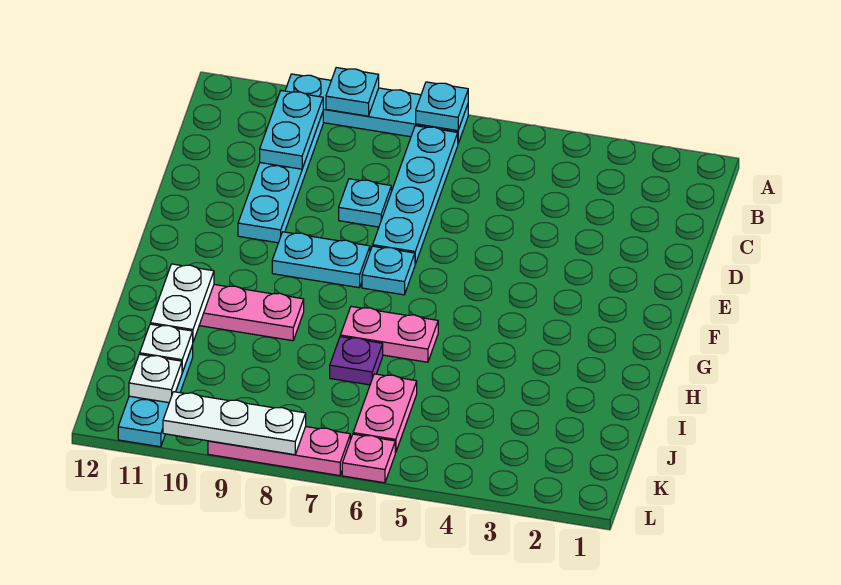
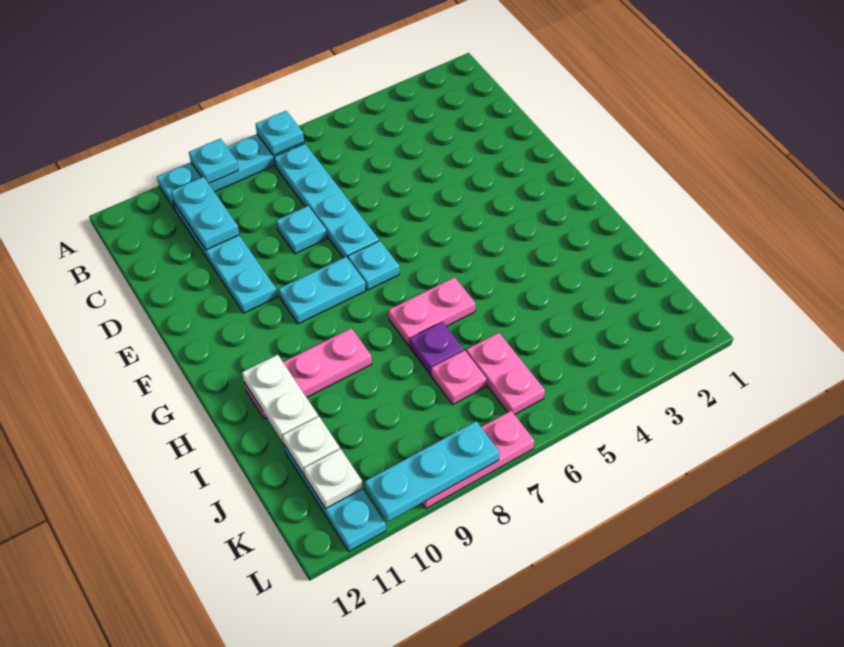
pink 1x1 plate [342,434,395,483] -> pink 1x1 plate moved to [431,350,486,405]
white 1x3 plate [163,392,306,455] -> cyan 1x3 plate [365,421,499,522]

